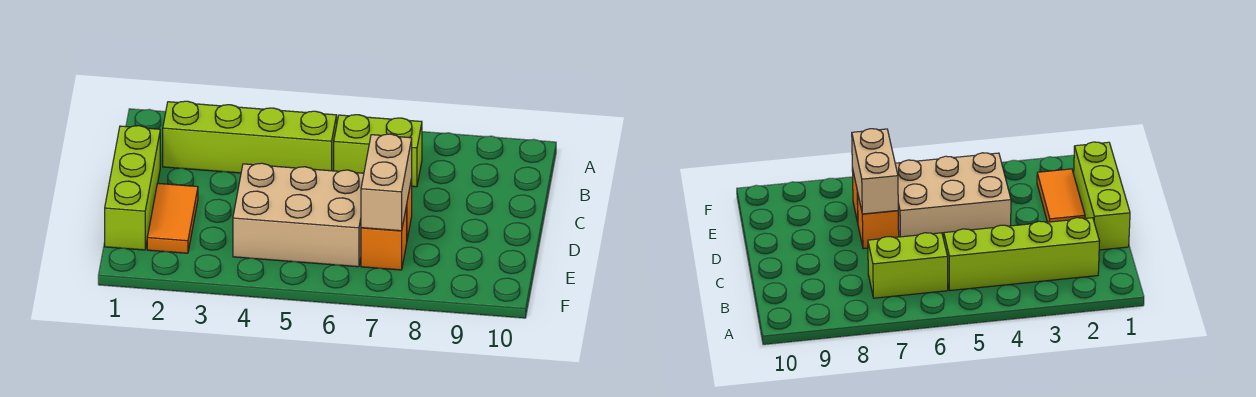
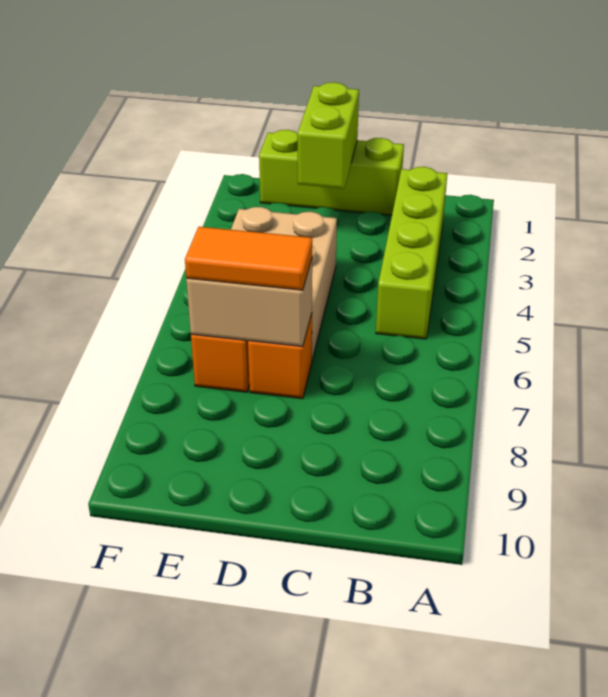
lime 1x2 brick [334,115,422,187] -> lime 1x2 brick moved to [298,82,359,189]
orange 1x2 tile [147,183,198,253] -> orange 1x2 tile moved to [185,227,312,290]

